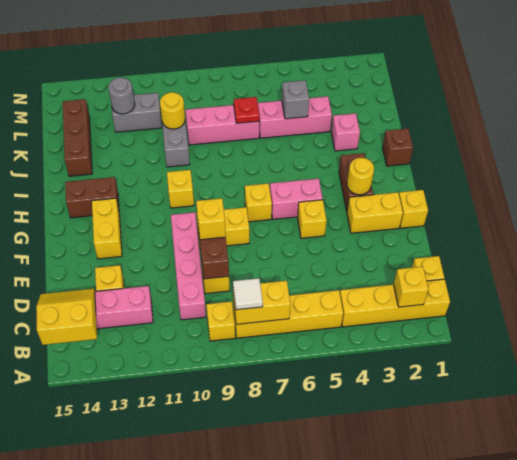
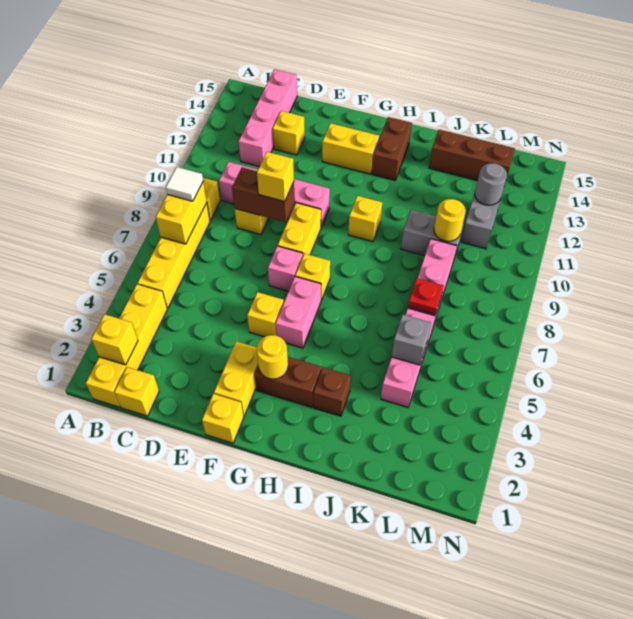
yellow 2x2 slope [36,289,97,345] -> none
brown 1x1 brick [382,129,413,166] -> brown 1x1 brick moved to [313,367,351,416]
pink 1x1 brick [331,113,360,151] -> pink 1x1 brick moved to [268,246,303,291]

